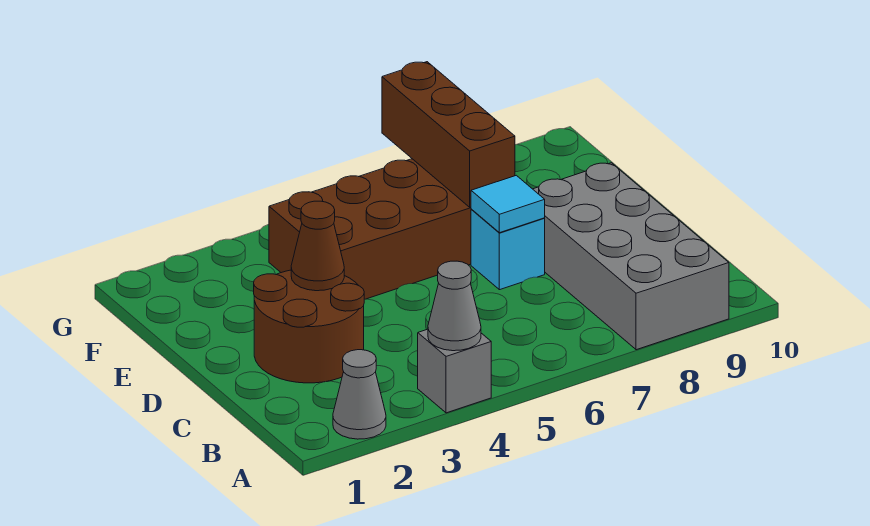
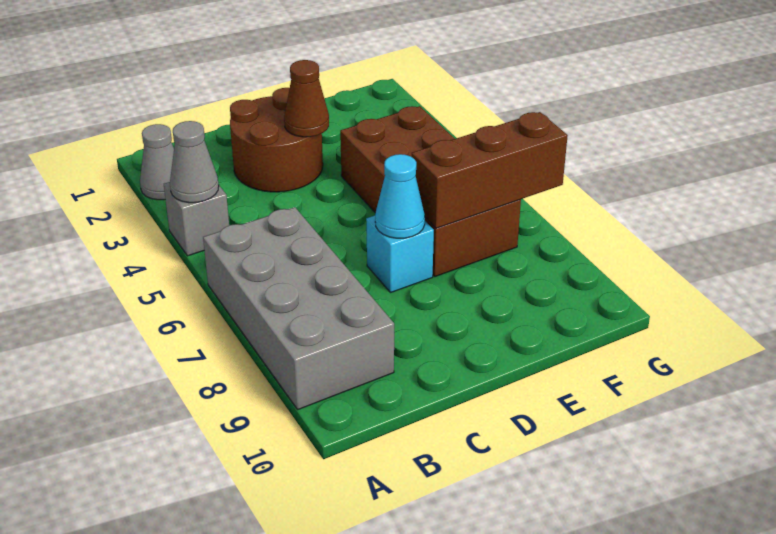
grey 2x4 brick [533,163,729,350] -> grey 2x4 brick turned to [203,207,394,409]
cyan 1x1 tile [471,175,545,233] -> cyan 1x1 cone [375,154,425,238]

